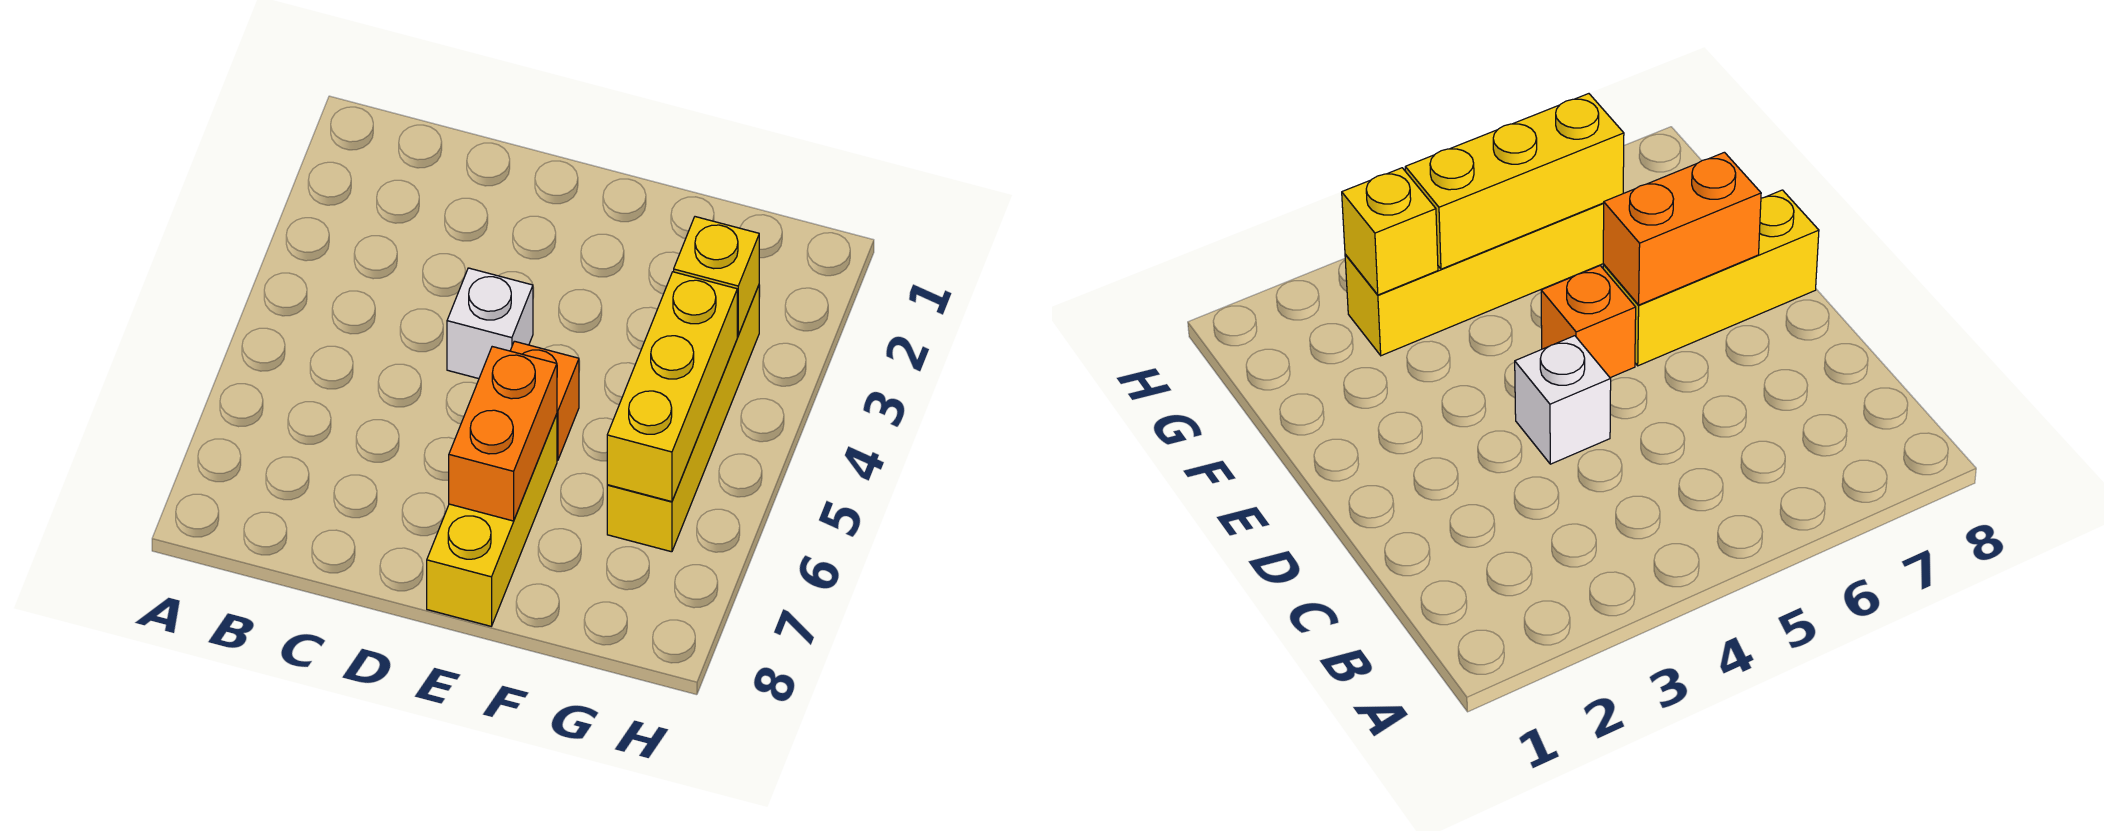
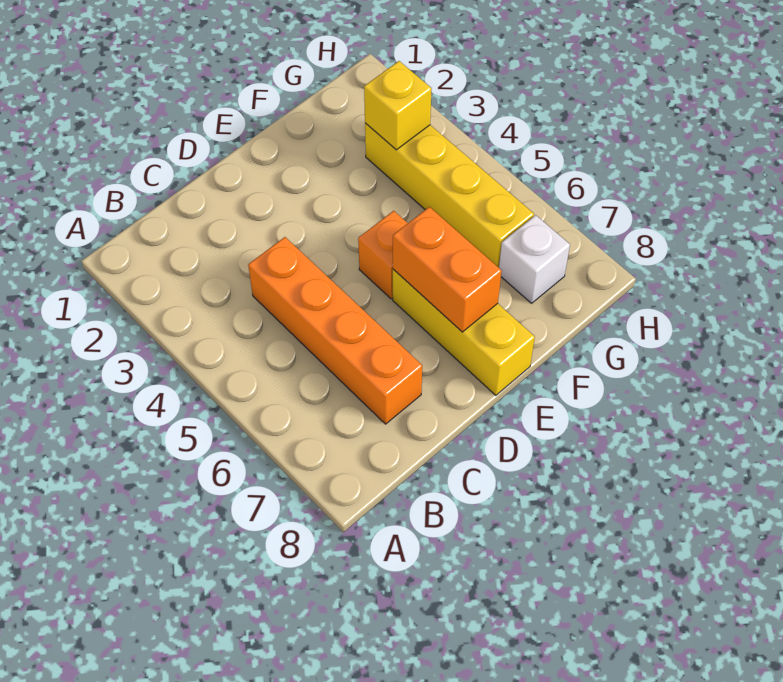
none -> orange 1x4 brick [248,237,422,424]
white 1x1 brick [447,268,533,379] -> white 1x1 brick moved to [499,215,570,303]
yellow 1x3 brick [607,272,737,502] -> none

